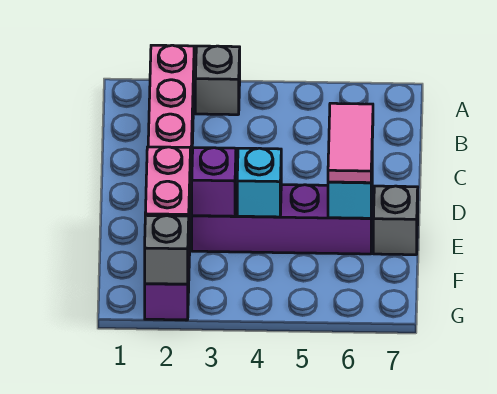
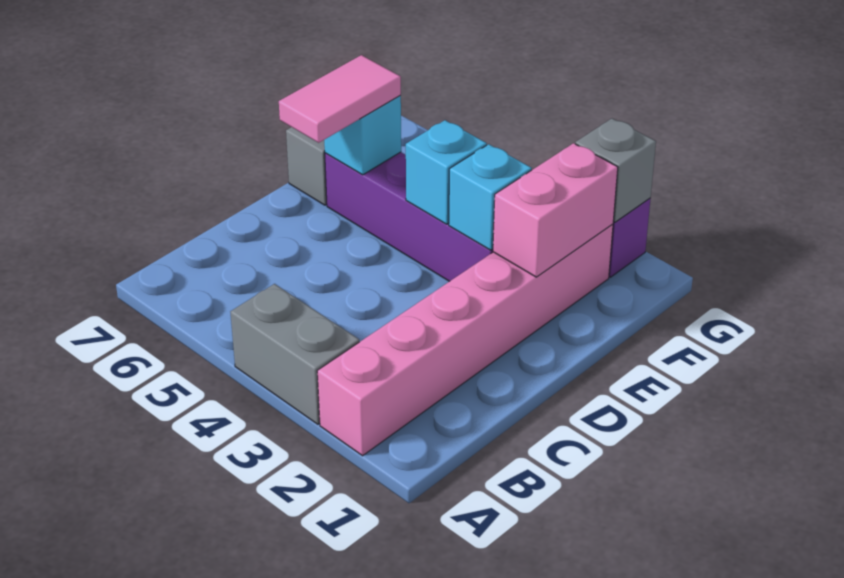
grey 1x1 brick [195,46,240,115] -> grey 1x2 brick [231,284,359,424]
purple 1x1 brick [192,148,236,216] -> cyan 1x1 brick [449,144,532,250]

